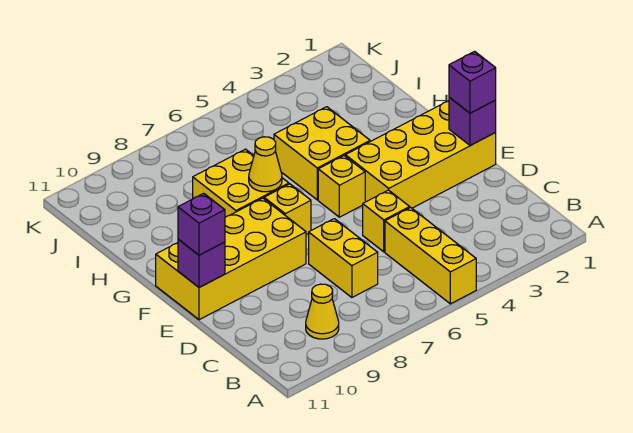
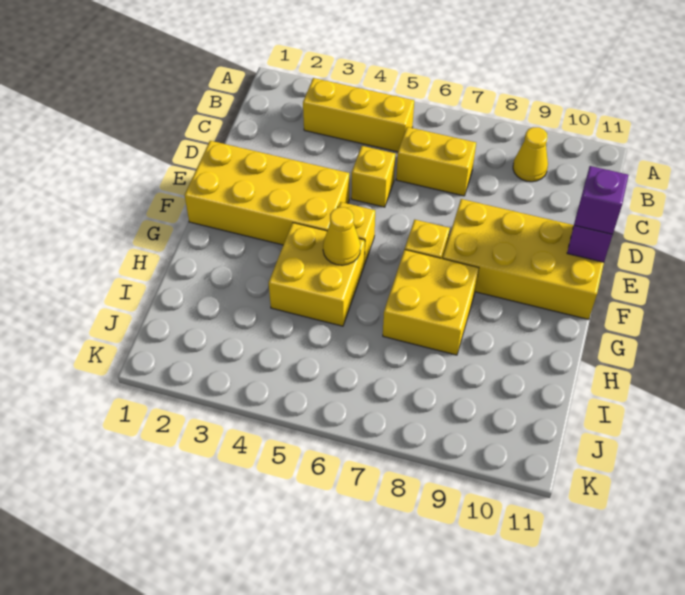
yellow 1x3 brick [385,207,476,304] -> yellow 1x3 brick turned to [303,78,414,152]
yellow 1x2 brick [309,219,378,297] -> yellow 1x2 brick turned to [396,127,476,196]
purple 1x1 brick [449,97,496,146] -> none
purple 1x1 brick [449,51,496,113] -> none
yellow 1x1 cone [249,137,282,192] -> yellow 1x1 cone moved to [323,207,361,265]

